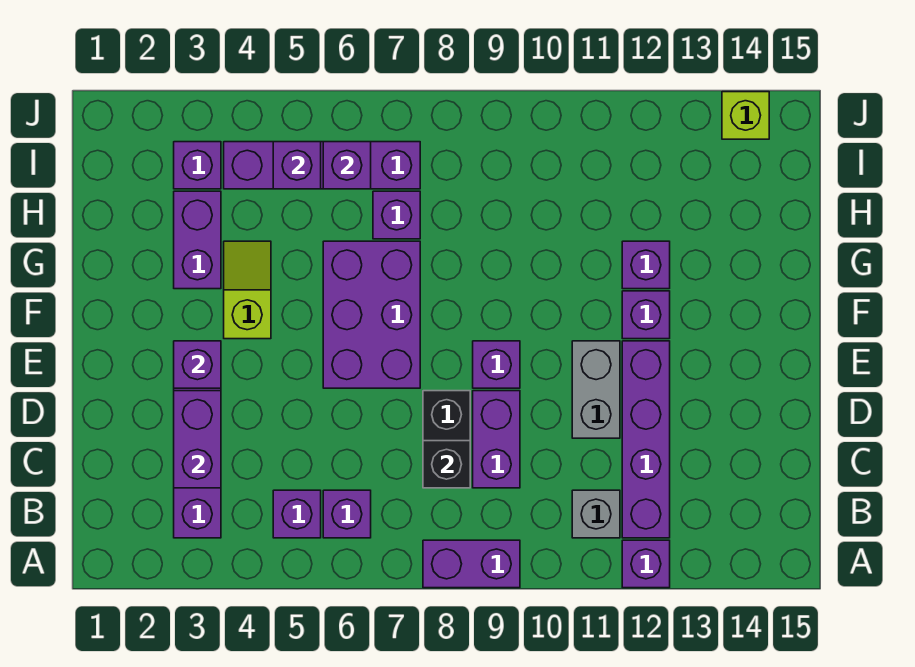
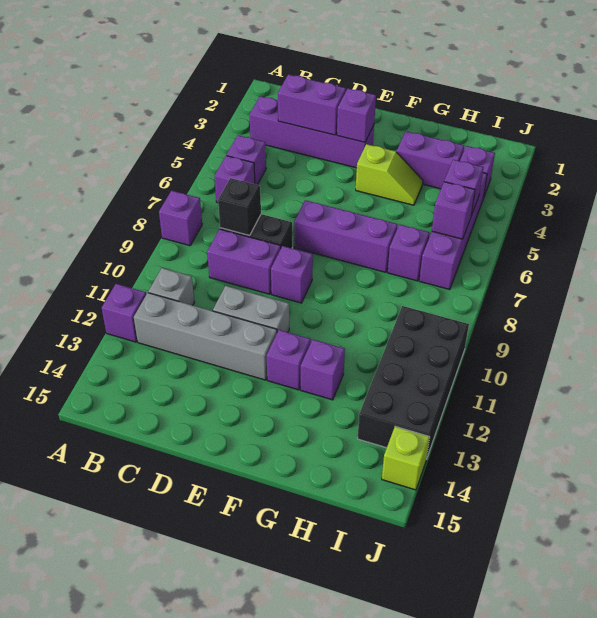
purple 1x2 brick [423,540,520,588] -> purple 1x1 brick [159,191,202,246]
purple 1x4 brick [622,341,670,538] -> grey 1x4 brick [134,293,277,380]
purple 2x3 brick [323,241,420,388] -> purple 1x3 brick [294,200,398,272]
none -> black 2x4 brick [358,306,469,457]

